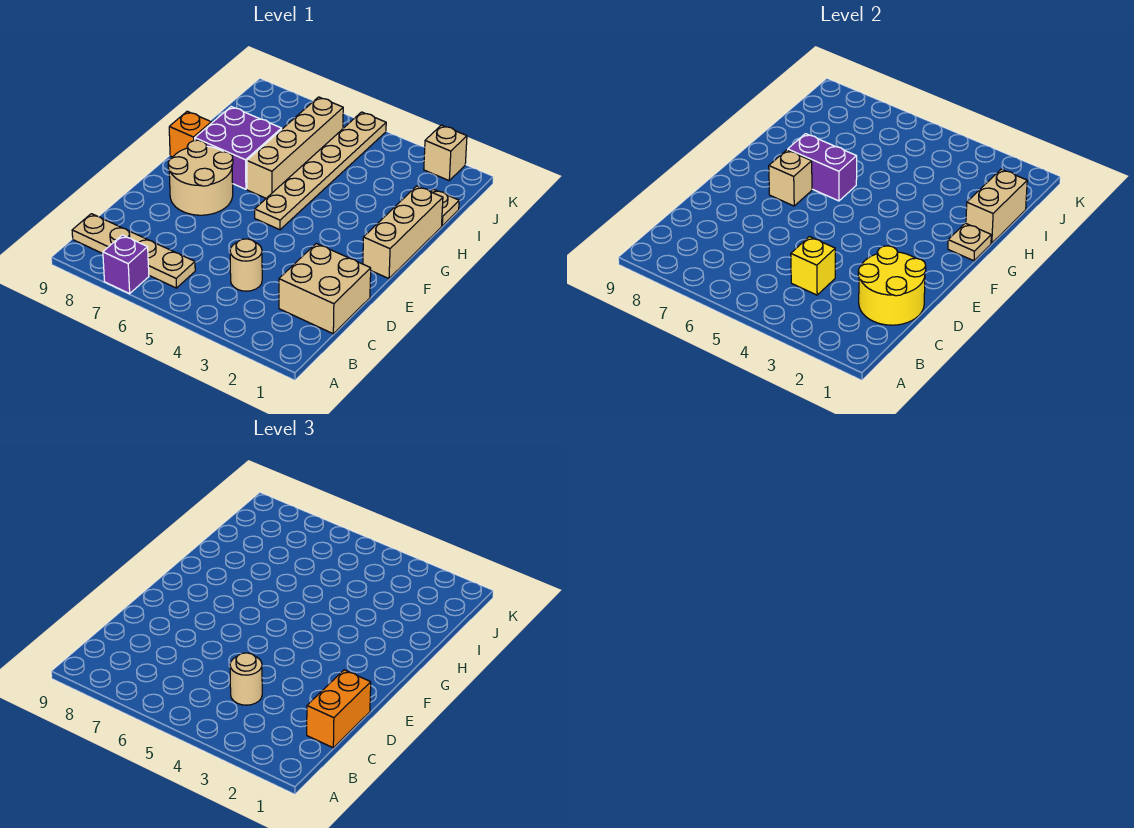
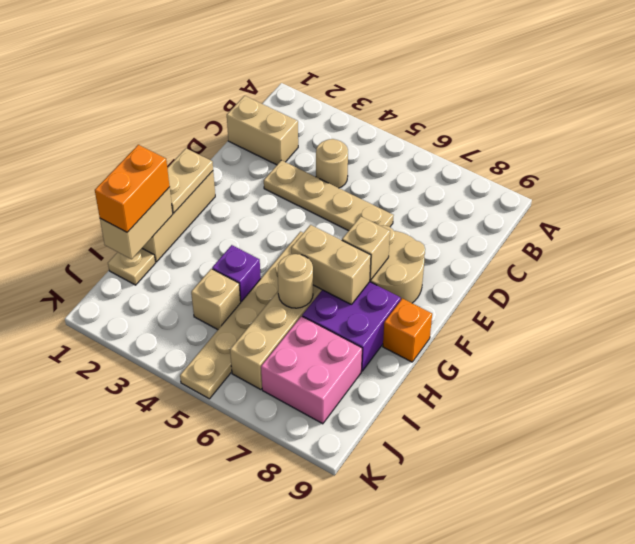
purple 1x1 brick [103,235,149,294] -> purple 1x1 brick moved to [212,245,261,302]
tan 1x4 plate [72,214,195,288] -> tan 1x4 plate moved to [264,160,394,231]
tan 2x2 brick [279,243,371,334] -> tan 1x2 brick [227,96,298,165]
yellow 2x2 round brick [858,246,926,325] -> none
orange 1x2 brick [307,670,371,748] -> orange 1x2 brick moved to [95,145,170,232]
yellow 1x1 brick [791,237,835,295] -> none
tan 1x1 round brick [230,653,262,705] -> tan 1x1 round brick moved to [278,254,313,308]
tan 1x1 plate [948,223,991,261] -> tan 1x2 plate [167,148,213,213]
purple 1x2 brick [788,134,857,201] -> tan 1x2 brick [291,225,371,305]
none -> pink 2x2 brick [261,316,362,424]
tan 1x1 brick [424,125,467,180] -> tan 1x1 brick moved to [191,269,241,330]

